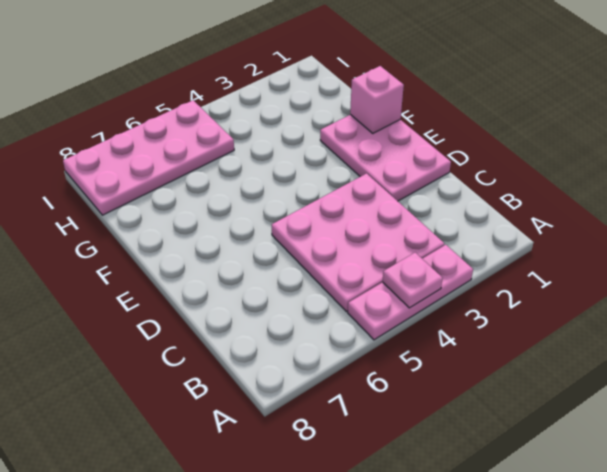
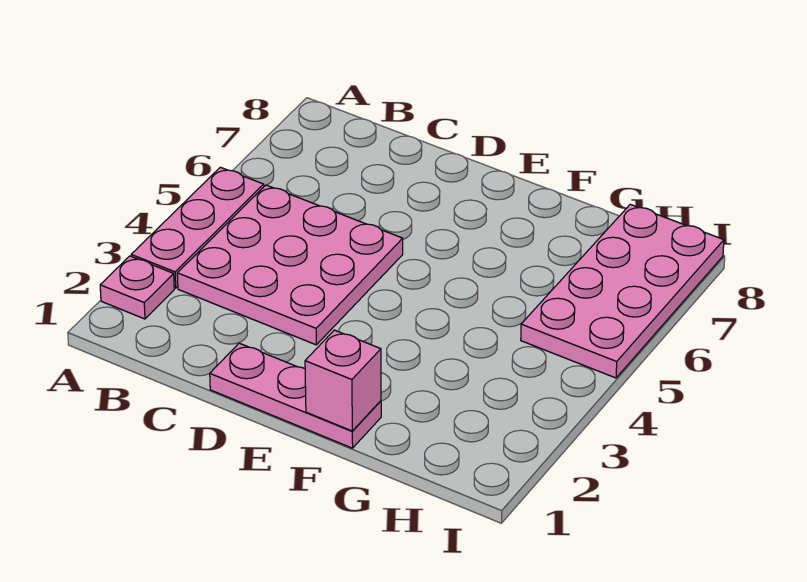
pink 1x1 plate [382,253,443,308] -> pink 1x1 plate moved to [100,256,174,319]
pink 2x3 plate [320,115,451,201] -> pink 1x3 plate [210,343,381,448]

